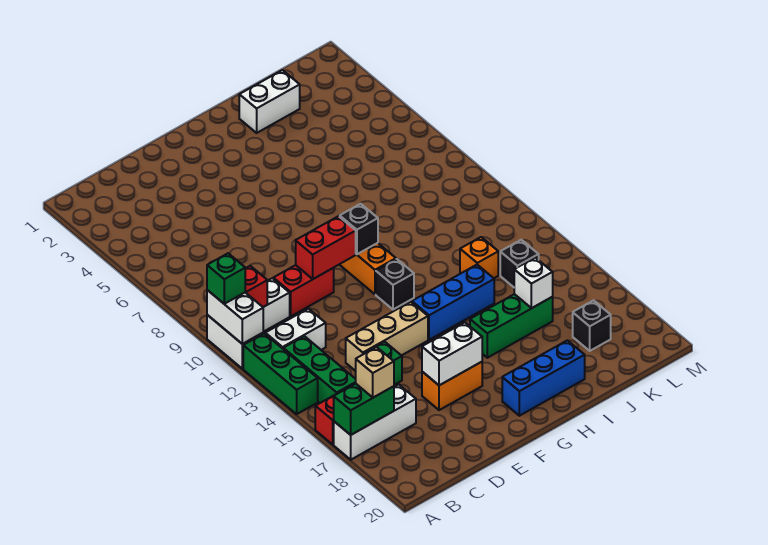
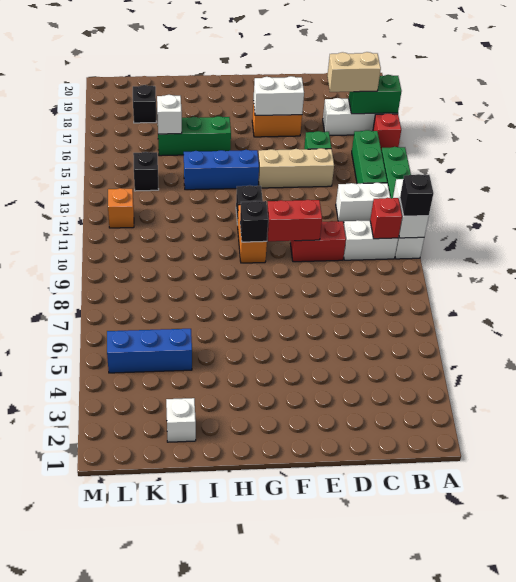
green 1x1 brick [207,253,245,304] -> black 1x1 brick [400,174,434,216]
tan 1x1 brick [356,347,394,398] -> tan 1x2 brick [327,52,381,92]
blue 1x3 brick [502,340,585,416] -> blue 1x3 brick moved to [107,329,192,373]
white 1x2 brick [239,70,300,133] -> white 1x1 brick [166,398,196,442]
orange 1x1 brick [460,237,498,278] -> orange 1x1 brick moved to [108,188,134,228]

